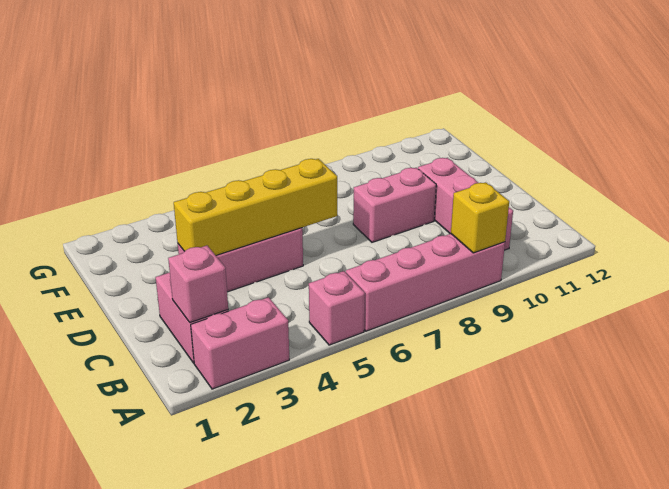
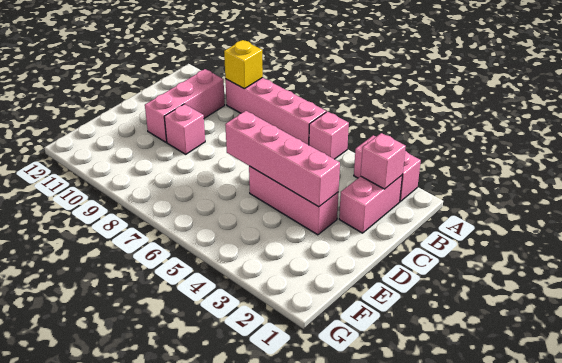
yellow 1x4 brick [174,159,337,256] -> pink 1x4 brick [225,111,340,207]
pink 1x2 brick [353,168,436,242] -> pink 1x1 brick [164,104,205,154]

